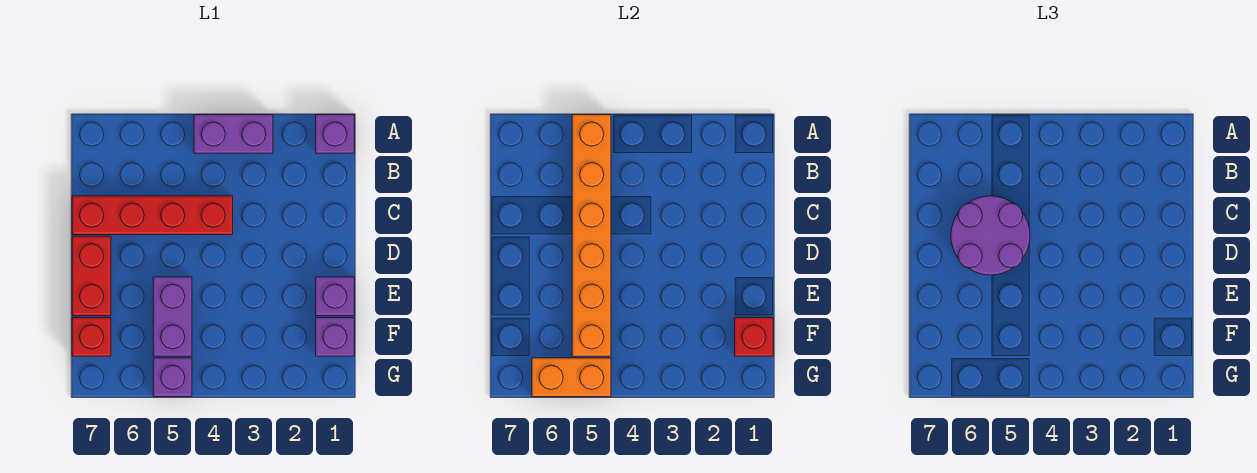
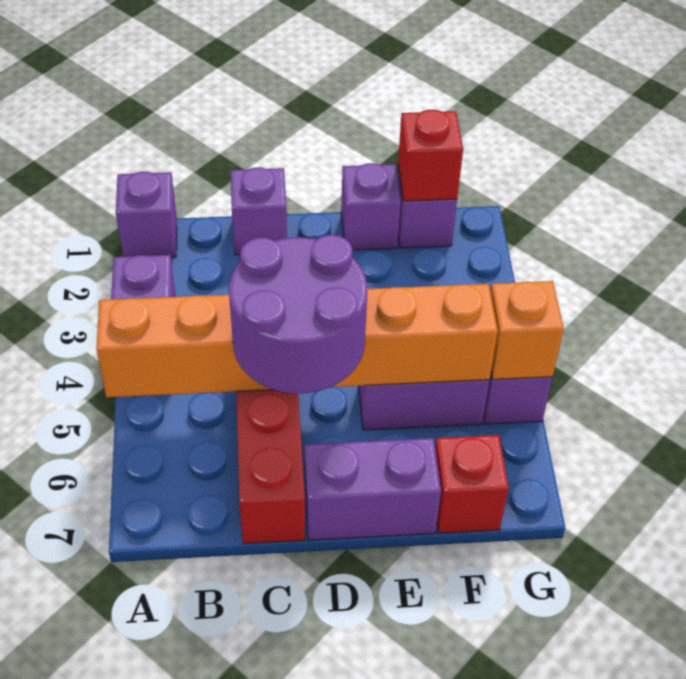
none -> purple 1x1 brick [231,167,287,255]
red 1x2 brick [72,236,111,316] -> purple 1x2 brick [305,438,441,540]
orange 1x2 brick [532,358,611,397] -> orange 1x1 brick [490,281,564,379]

